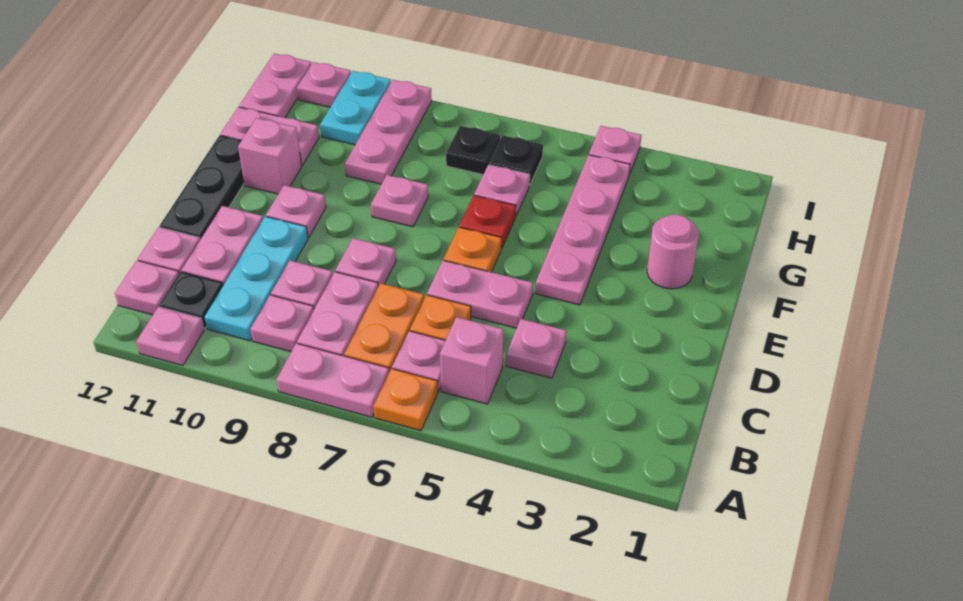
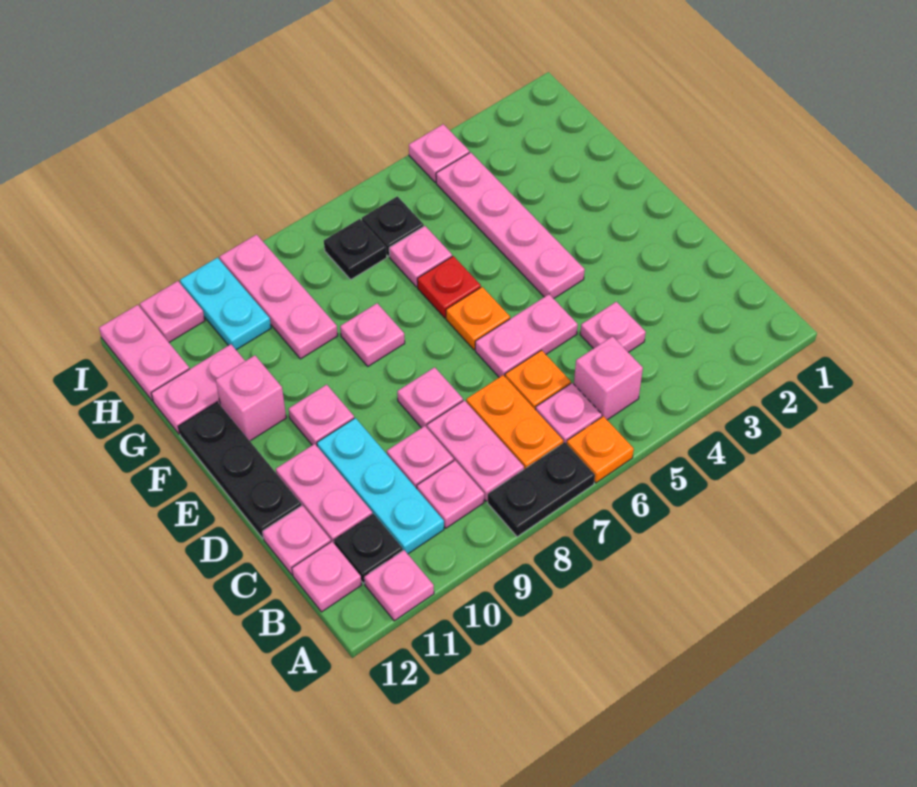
pink 1x2 plate [277,343,389,417] -> black 1x2 plate [488,442,595,537]
pink 1x1 round brick [647,215,699,289] -> none

